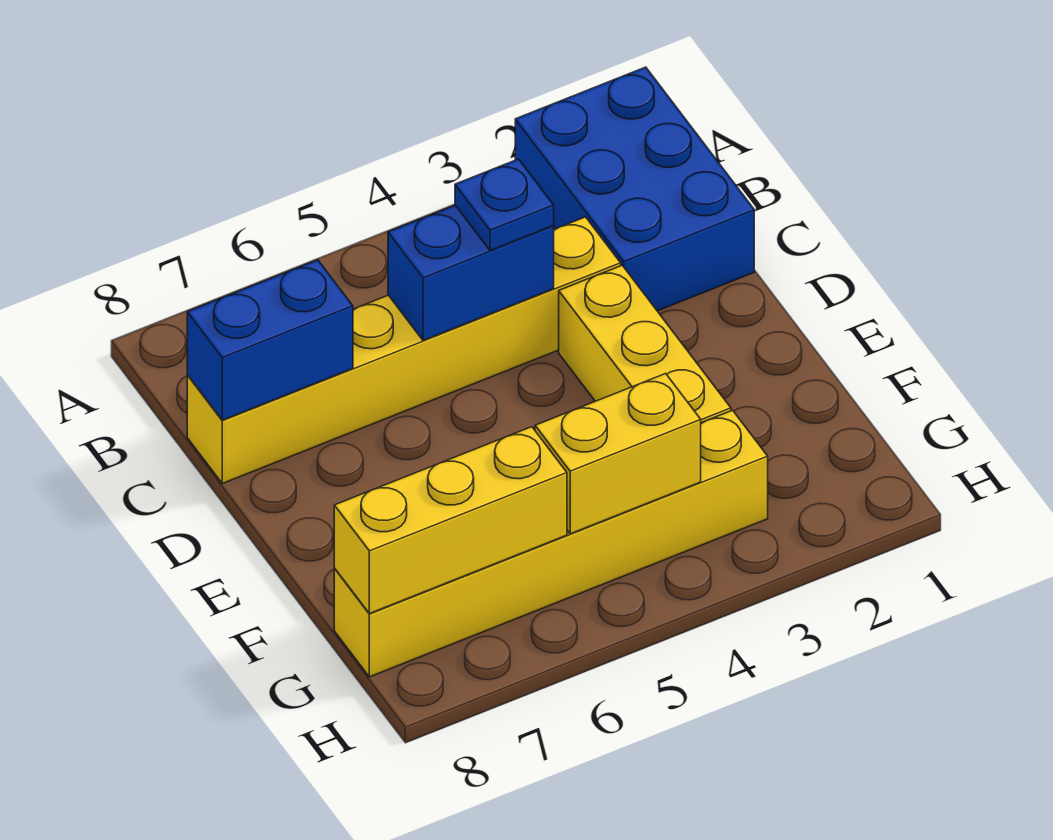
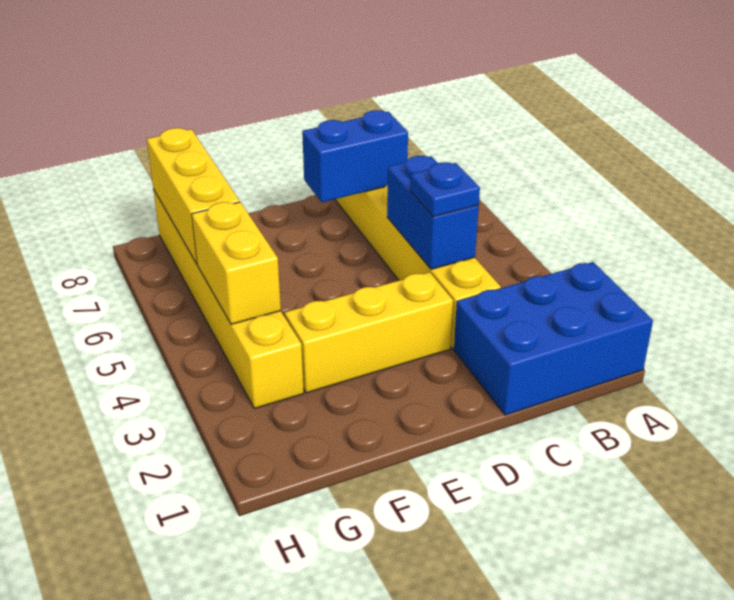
blue 1x2 brick [187,260,353,420] -> blue 1x2 brick turned to [302,110,408,202]

